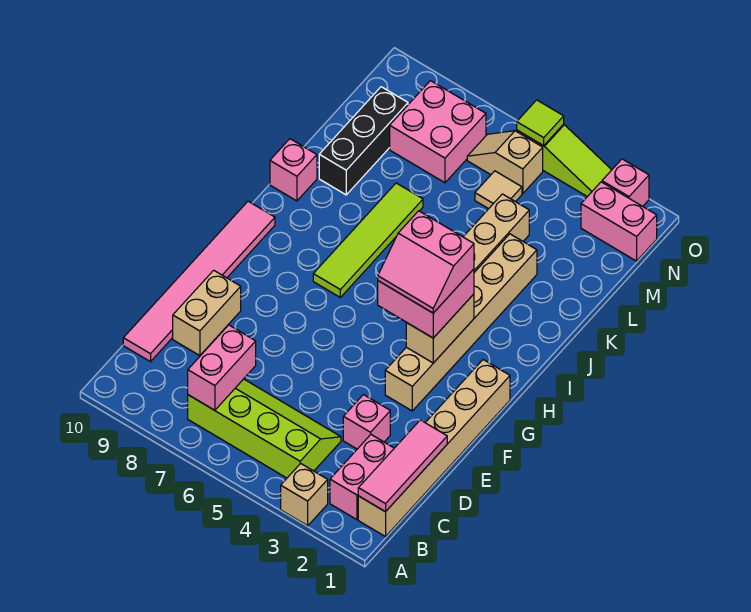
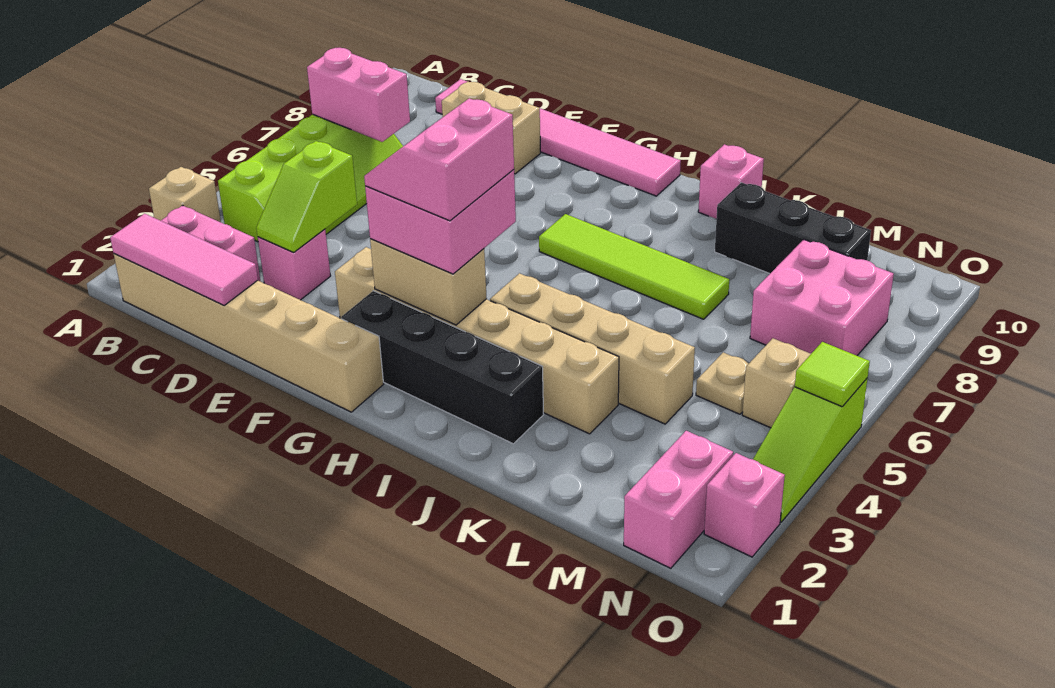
none -> lime 1x2 slope [256,141,357,252]
none -> black 1x4 brick [341,291,544,444]
tan 1x1 tile [475,171,522,209] -> tan 1x1 plate [696,352,749,414]

